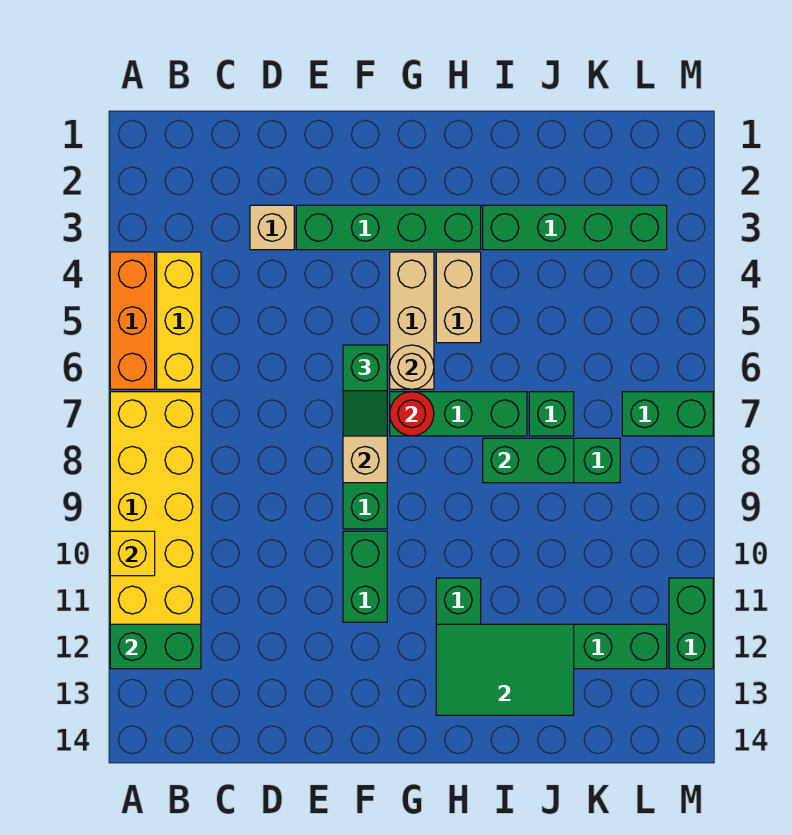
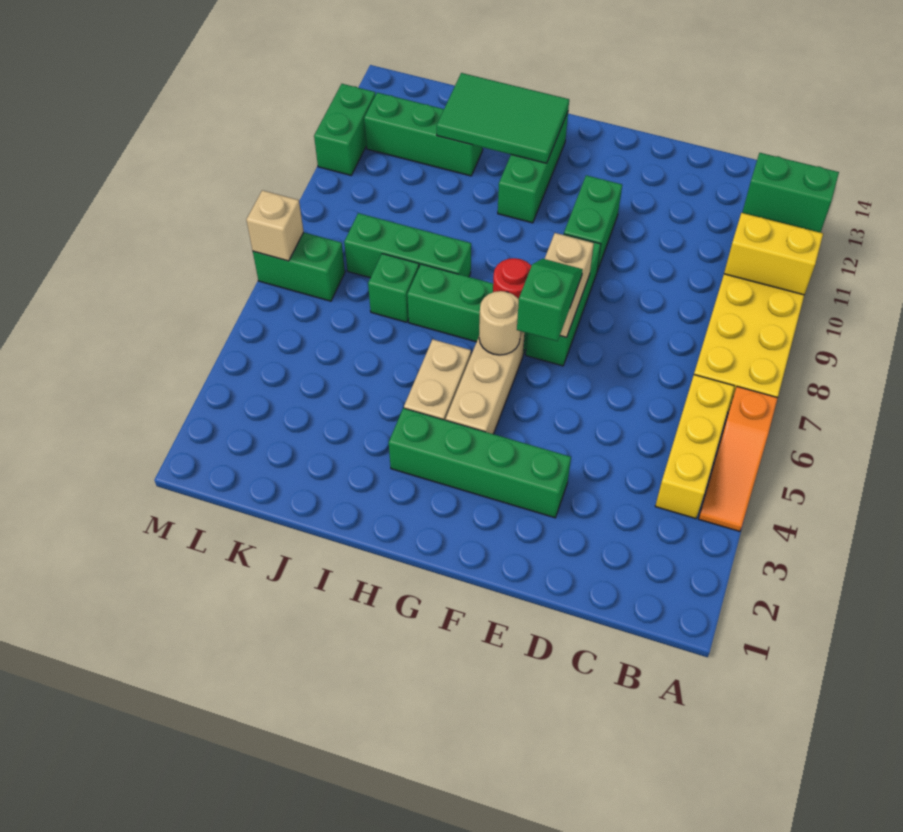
orange 1x3 brick [110,252,155,389] -> orange 1x3 slope [699,387,778,531]
yellow 1x1 brick [110,531,155,576] -> yellow 1x2 brick [724,213,823,295]
tan 1x1 brick [250,205,294,250] -> tan 1x1 brick moved to [246,190,304,261]
green 1x4 brick [483,205,667,250] -> none
green 1x2 brick [483,438,574,483] -> none

